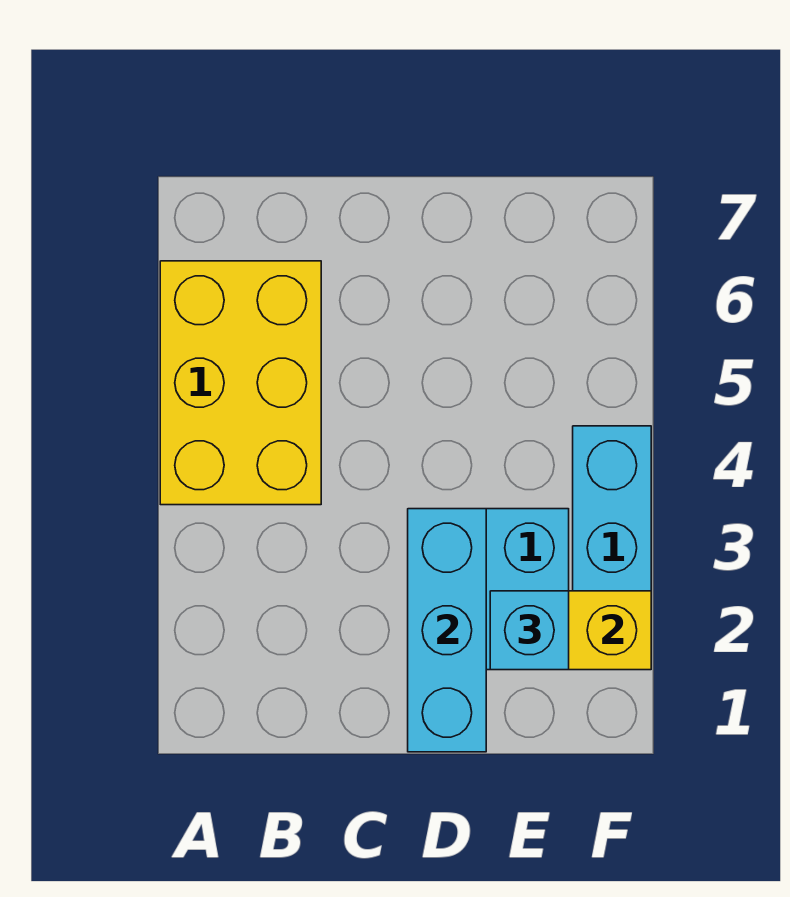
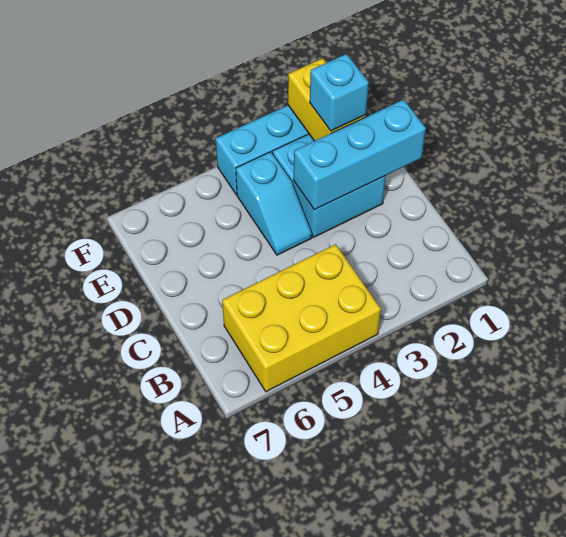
none -> cyan 1x2 slope [236,152,312,255]

